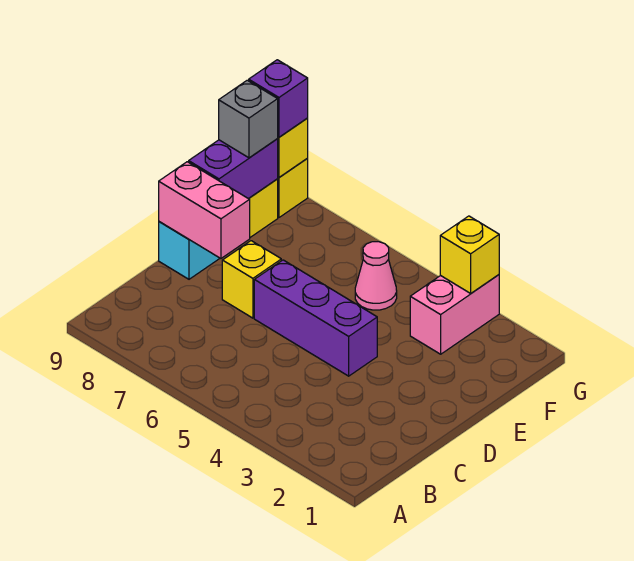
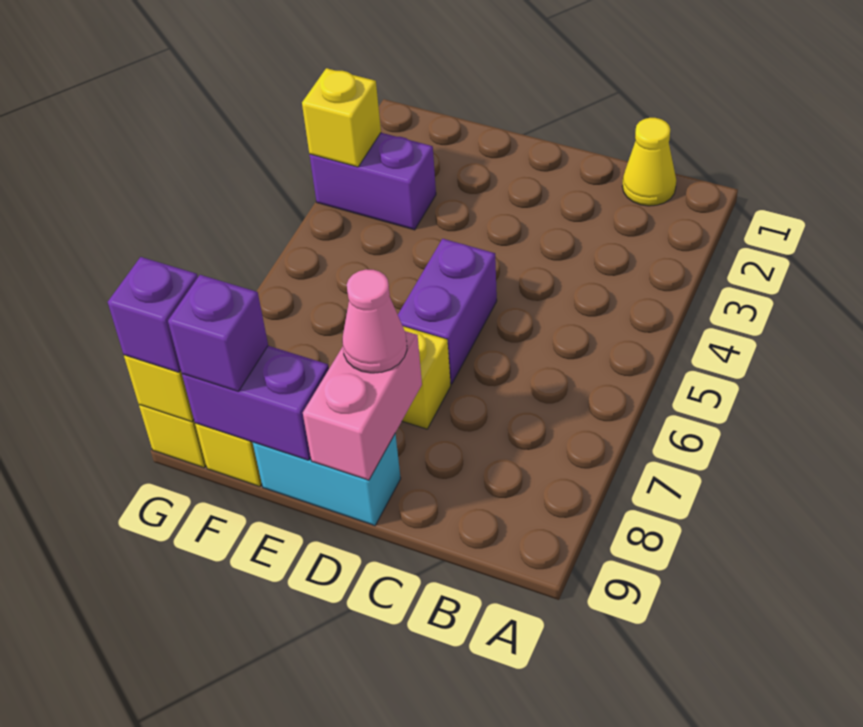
none -> yellow 1x1 cone [622,118,676,206]
purple 1x3 brick [254,260,377,376] -> purple 1x2 brick [398,239,497,384]
pink 1x2 brick [410,275,499,354] -> purple 1x2 brick [310,133,436,230]
pink 1x1 cone [355,242,397,310] -> pink 1x1 cone moved to [342,269,407,373]
grey 1x1 brick [219,80,278,158] -> purple 1x1 brick [168,275,268,391]

